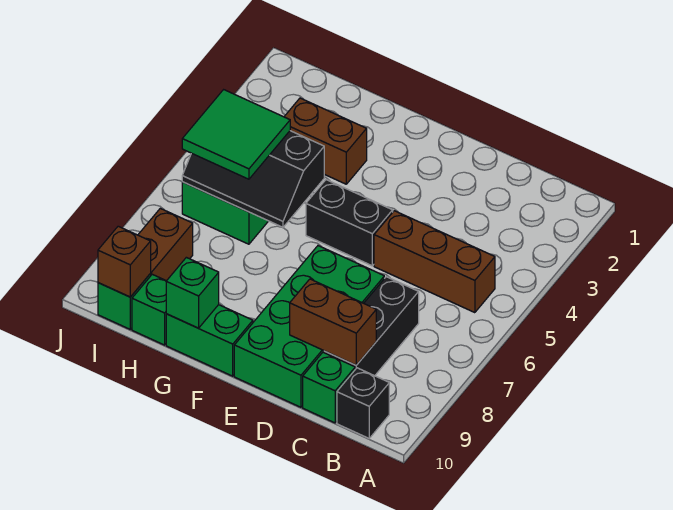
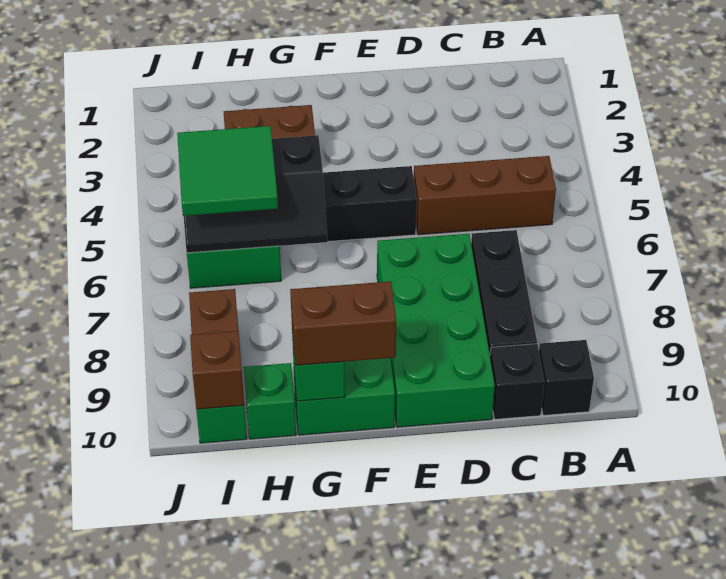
brown 1x2 brick [290,279,376,365] -> brown 1x2 brick moved to [290,281,397,365]
green 1x1 brick [303,352,355,423] -> black 1x1 brick [490,344,544,419]

